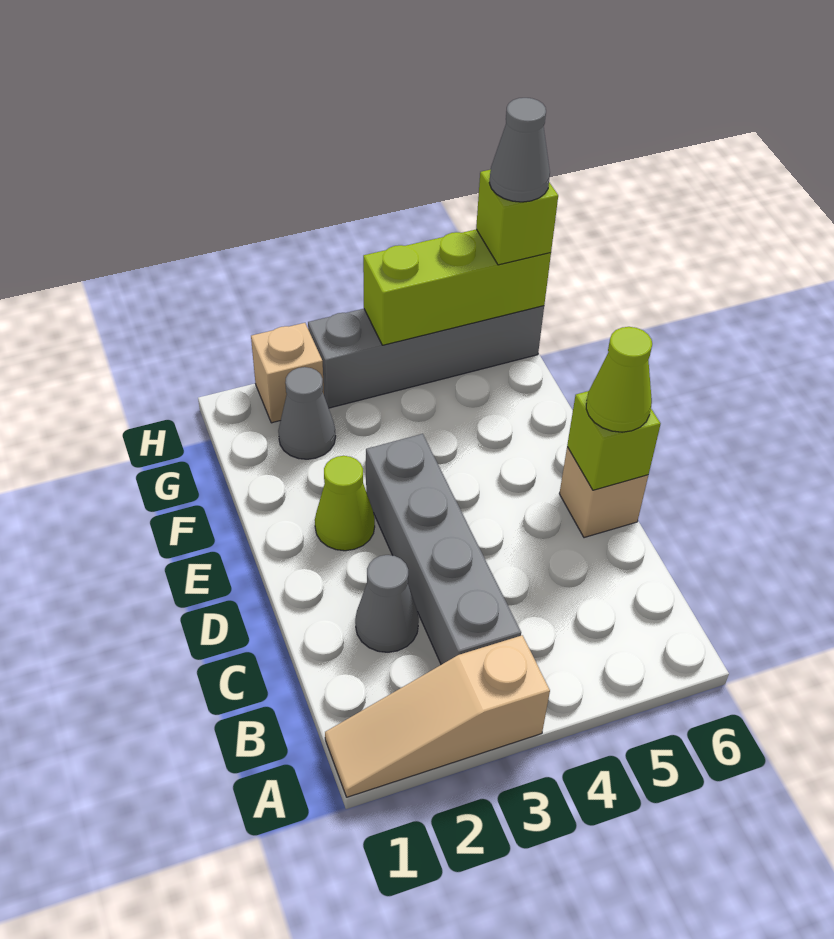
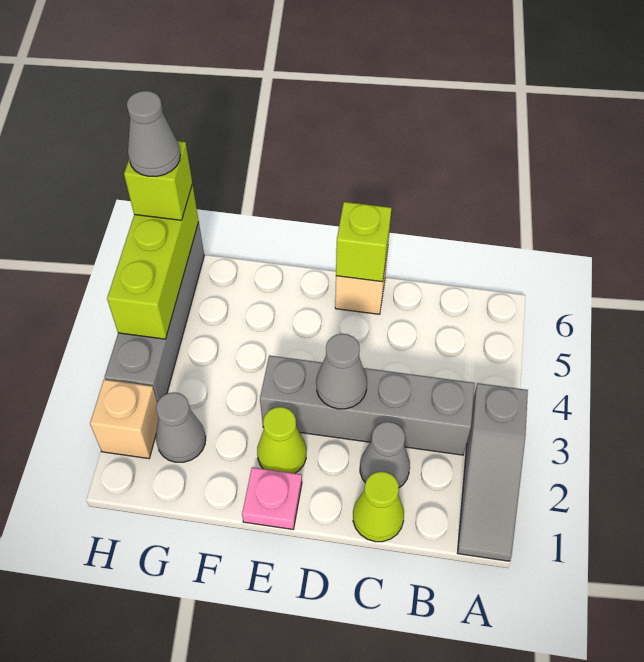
tan 1x3 slope [325,635,550,797] -> grey 1x3 slope [458,383,528,561]
none -> grey 1x1 cone [316,334,367,409]
lime 1x1 cone [586,327,652,432] -> lime 1x1 cone moved to [353,472,404,542]
none -> pink 1x1 plate [242,467,302,529]

